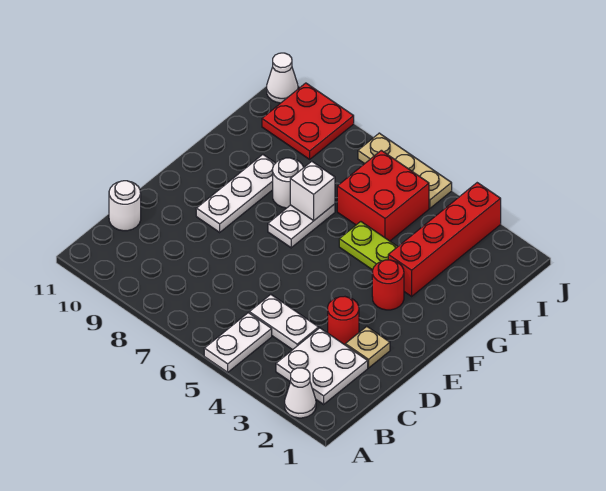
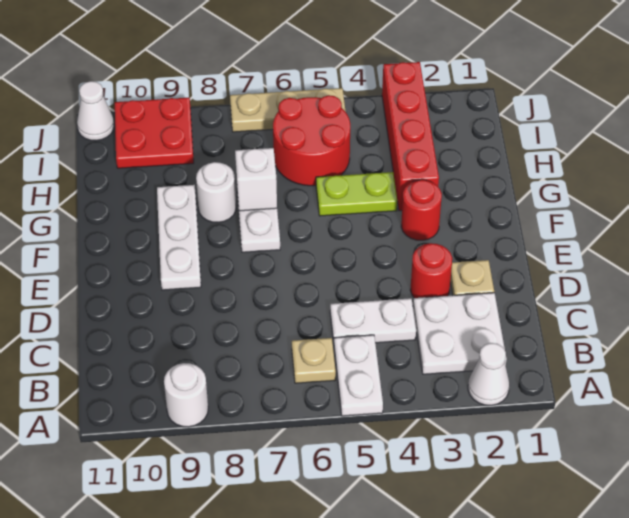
none -> tan 1x1 plate [292,338,336,383]
white 1x1 round brick [109,181,141,231] -> white 1x1 round brick moved to [164,363,208,427]
red 2x2 brick [337,150,429,241] -> red 2x2 round brick [273,95,350,186]

